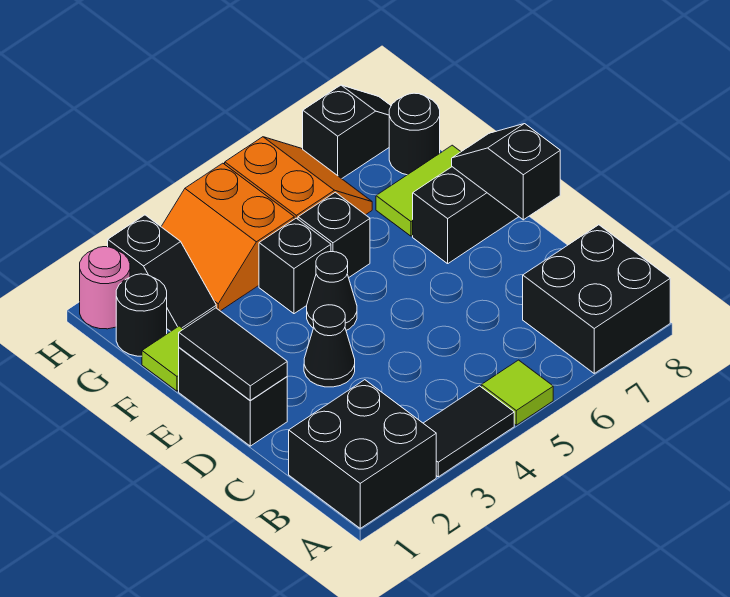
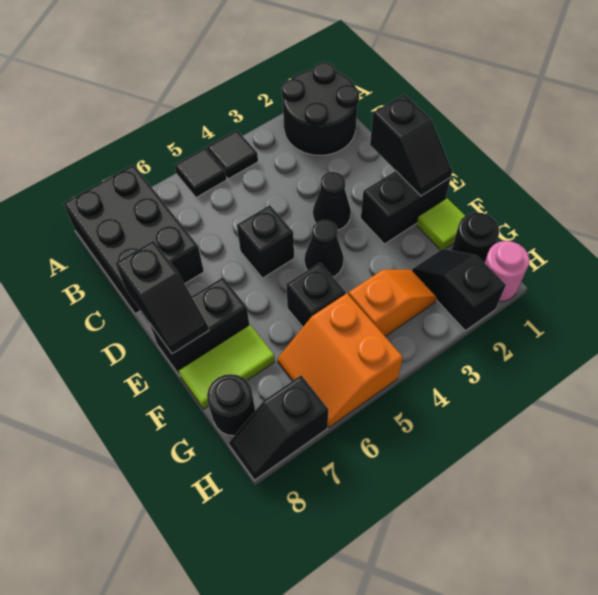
black 2x2 brick [289,380,436,528] -> black 2x2 round brick [282,62,359,155]
black 1x2 tile [423,386,514,477] -> black 1x1 tile [207,130,258,179]
lime 1x1 tile [481,360,553,425] -> black 1x1 tile [174,148,227,197]
black 2x2 brick [523,225,670,373] -> black 2x3 brick [63,165,204,314]
black 1x2 brick [179,348,287,446] -> black 1x2 brick turned to [361,171,451,244]
black 1x2 tile [179,308,287,401] -> black 1x2 slope [370,94,452,196]
black 1x1 brick [259,218,331,314] -> black 1x1 brick moved to [237,205,294,278]
orange 2x2 slope [161,163,294,311] -> orange 1x2 slope [349,270,437,336]

